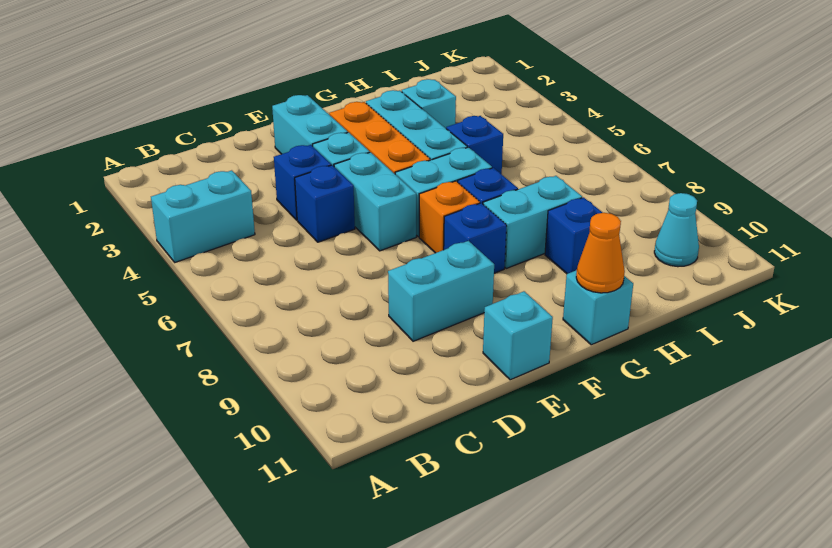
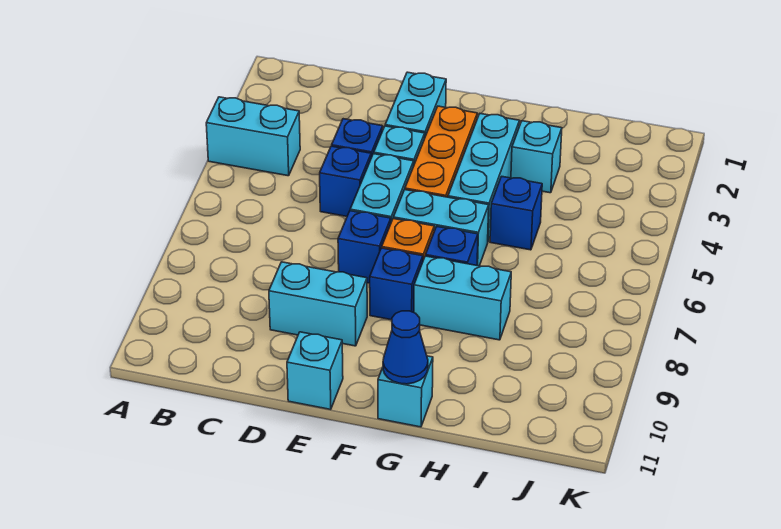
orange 1x1 cone [576,213,625,293] -> blue 1x1 cone [383,311,428,384]
blue 1x1 brick [545,197,603,274] -> blue 1x1 brick moved to [338,211,391,283]
cyan 1x1 cone [654,193,699,267] -> none

